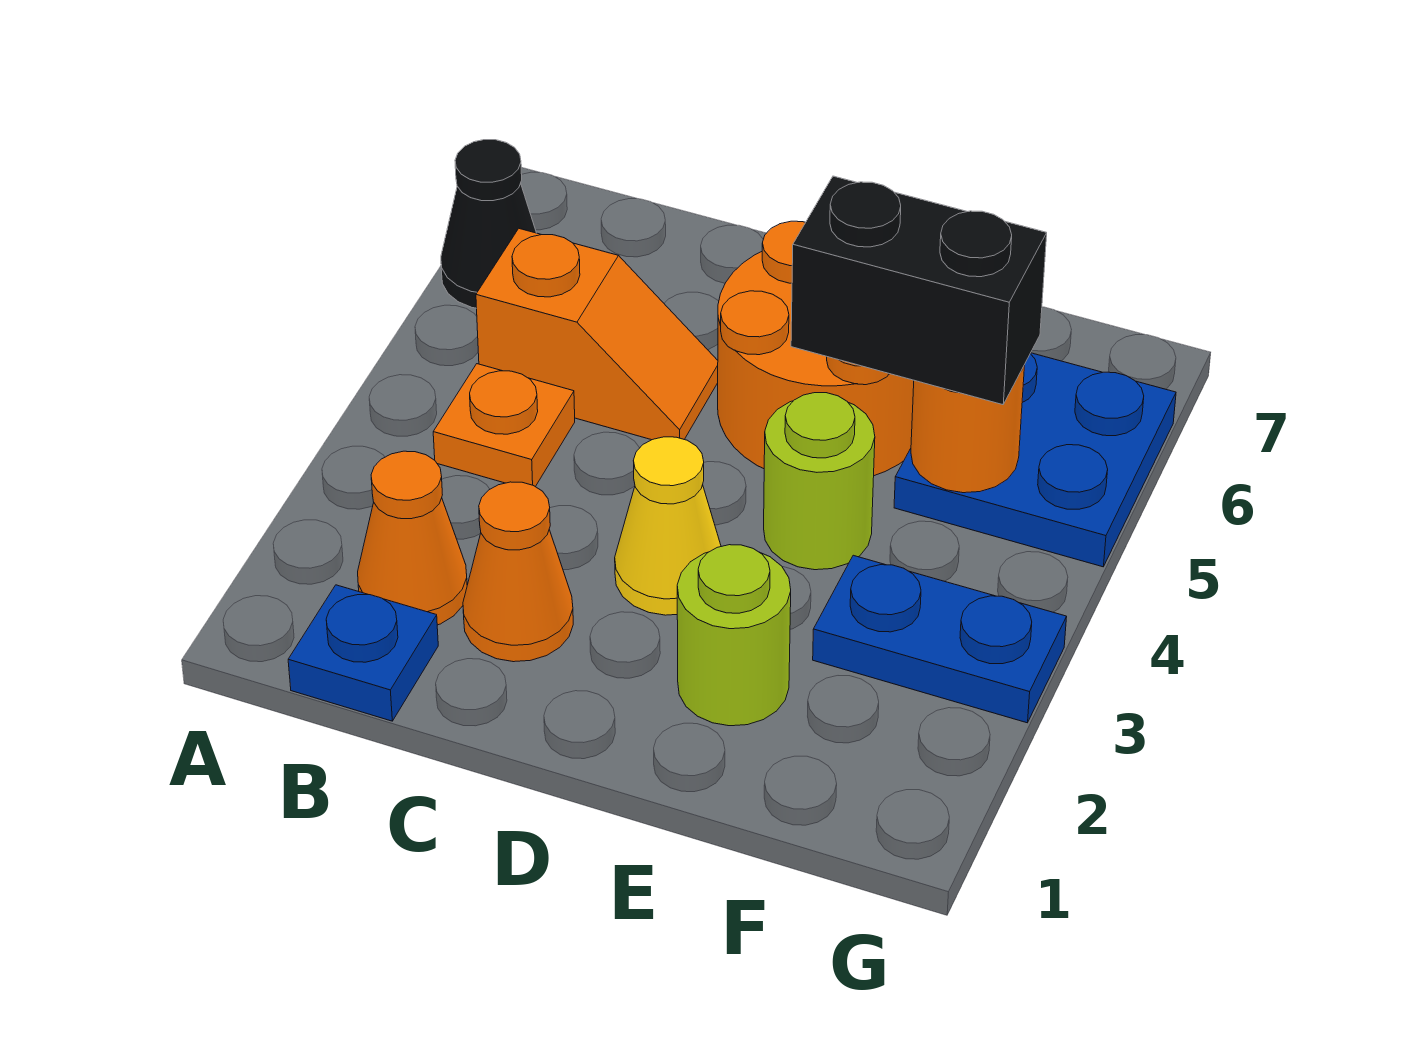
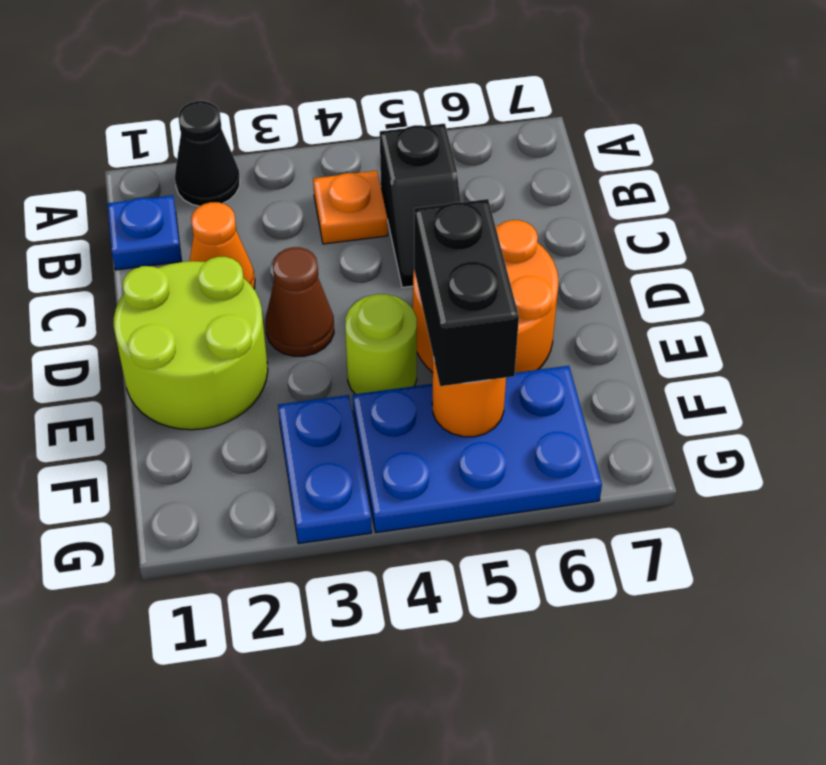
black 1x1 cone [441,140,536,308] -> black 1x1 cone moved to [175,101,240,206]
orange 1x1 cone [358,451,467,625] -> none
orange 1x2 slope [476,229,718,440] -> black 1x2 slope [380,124,461,287]
yellow 1x1 cone [615,437,721,615] -> brown 1x1 cone [266,247,334,356]
lime 1x1 round brick [677,545,791,726] -> lime 2x2 round brick [114,257,268,430]
blue 2x2 plate [894,353,1176,567] -> blue 2x3 plate [353,366,602,533]

